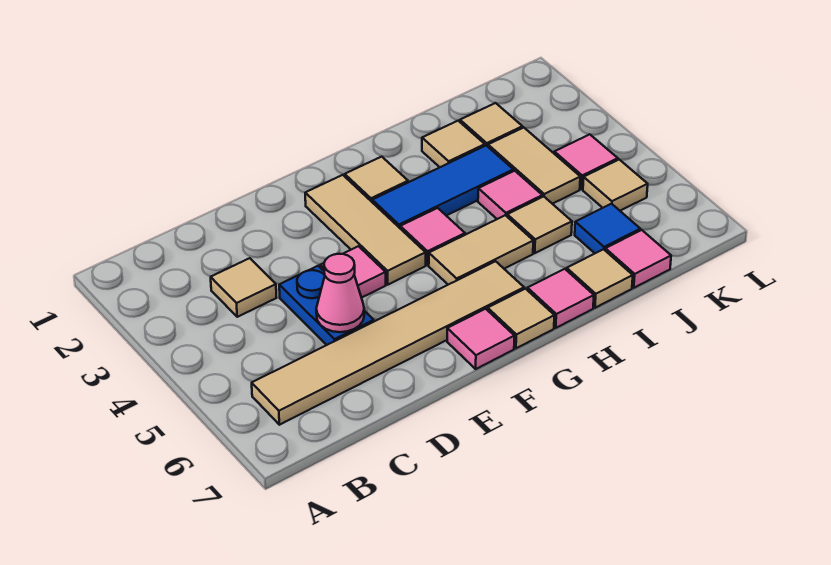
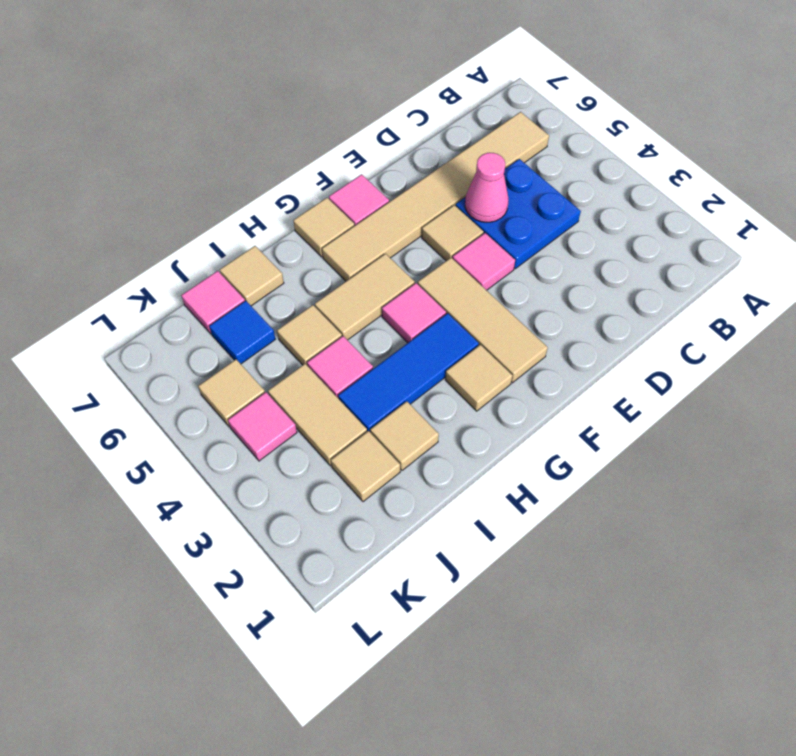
tan 1x1 tile [211,258,277,317] -> tan 1x1 tile moved to [422,205,483,261]
blue 1x2 plate [279,266,374,345] -> blue 2x2 plate [456,159,581,269]
pink 1x1 tile [527,269,594,328] -> none

